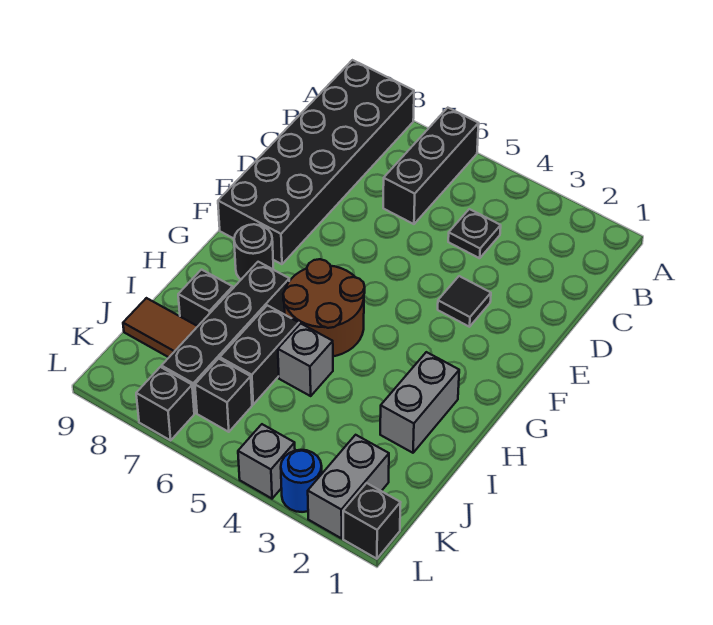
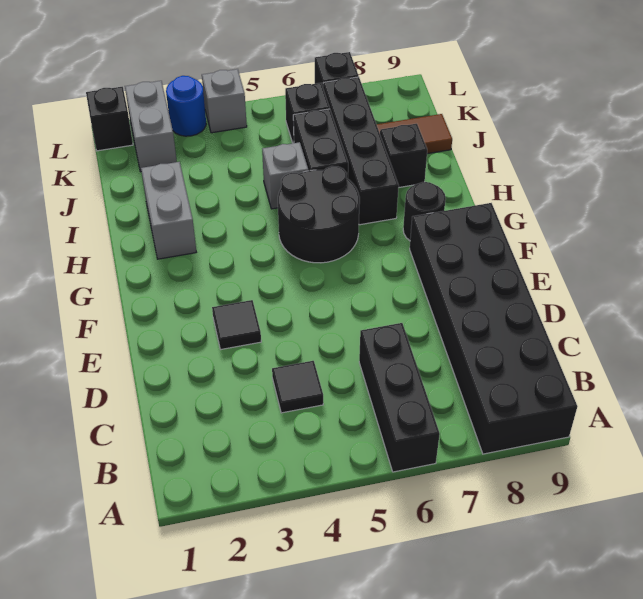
black 1x1 plate [448,209,501,258] -> black 1x1 tile [272,361,323,413]
brown 2x2 round brick [283,259,365,356] -> black 2x2 round brick [278,166,360,263]

